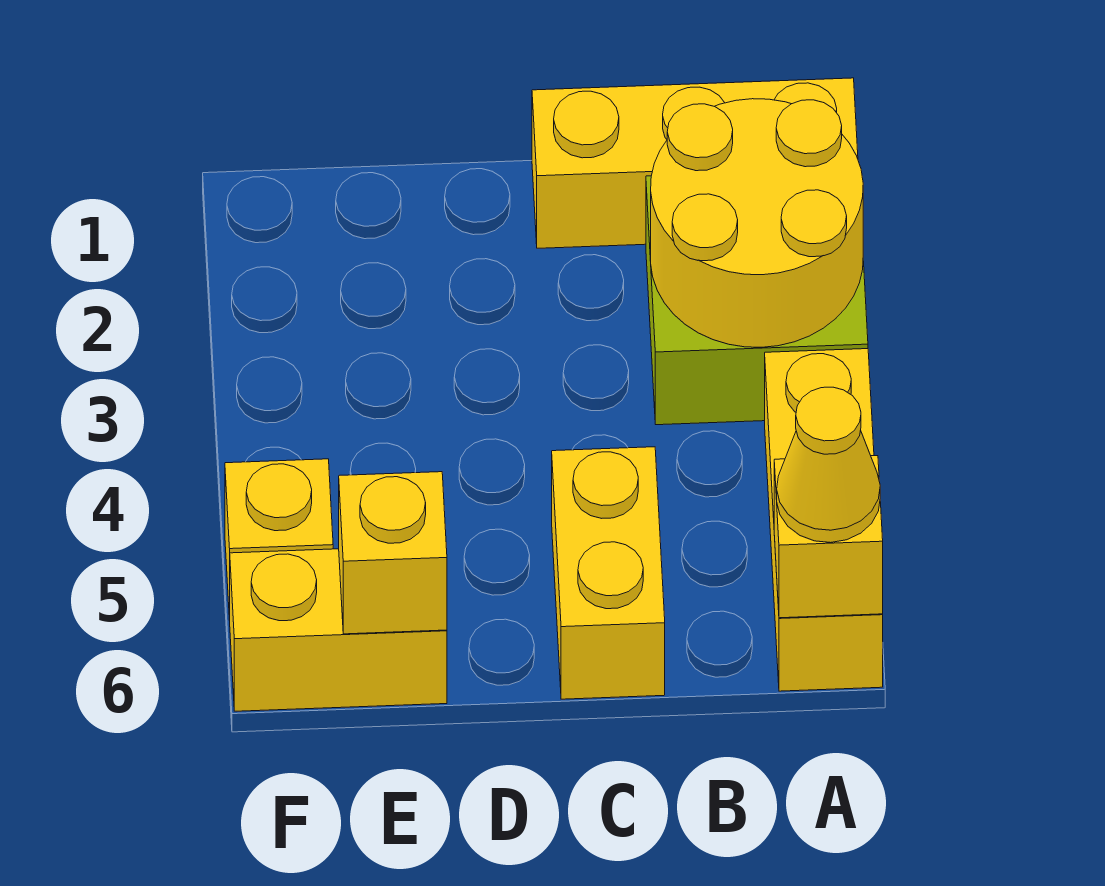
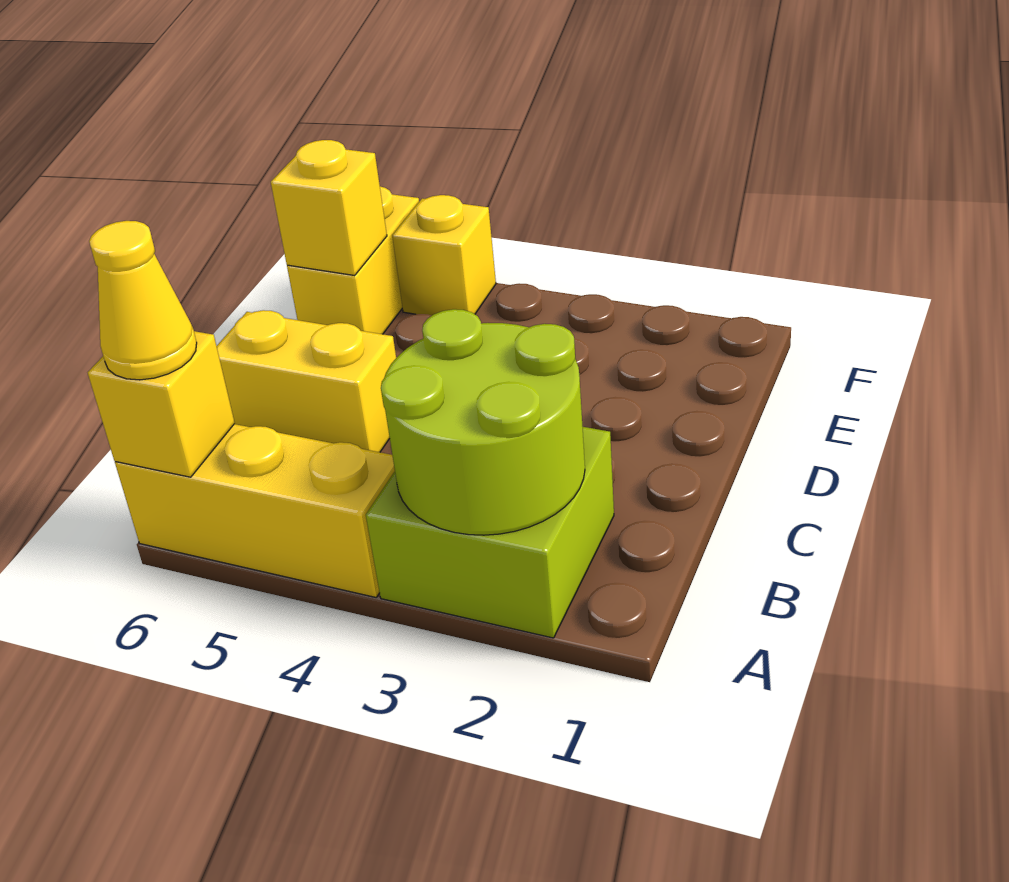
yellow 1x3 brick [532,78,858,248] -> none
yellow 2x2 round brick [651,99,863,347] -> lime 2x2 round brick [381,309,585,535]

